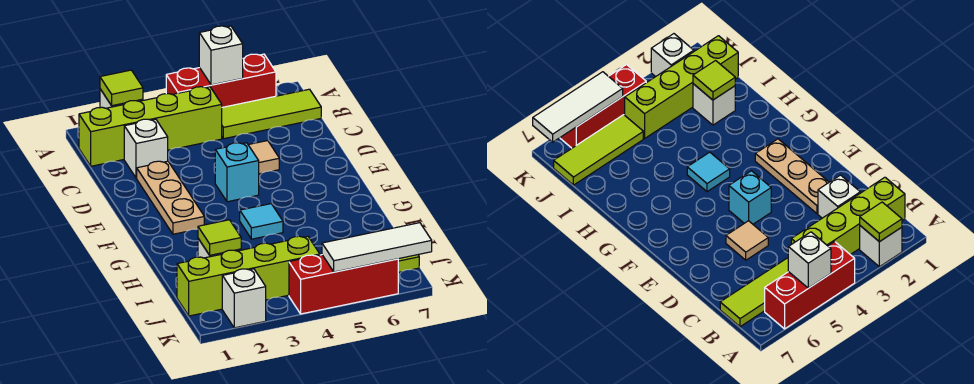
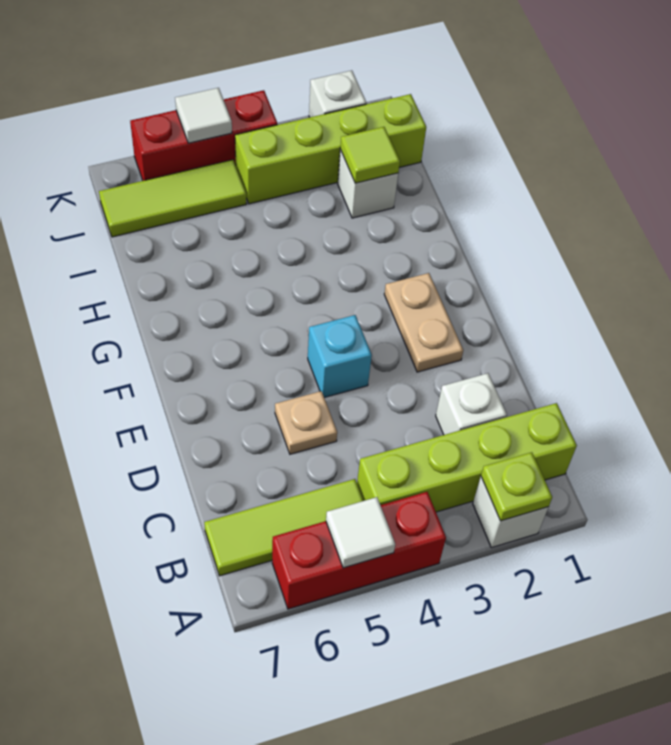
lime 1x1 tile [100,70,143,106] -> lime 1x1 plate [481,452,552,521]
white 1x1 brick [199,26,243,85] -> white 1x1 tile [326,497,395,568]
tan 1x3 plate [137,161,204,234] -> tan 1x2 plate [384,273,463,372]
tan 1x1 tile [249,141,279,174] -> tan 1x1 plate [275,391,337,454]
cyan 1x1 tile [240,204,283,239] -> none
white 1x3 tile [322,223,432,272] -> white 1x1 tile [175,88,232,143]

